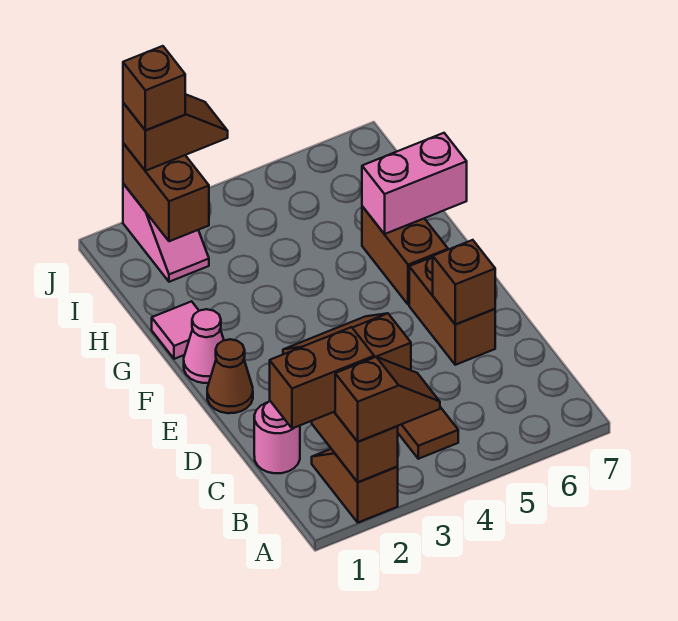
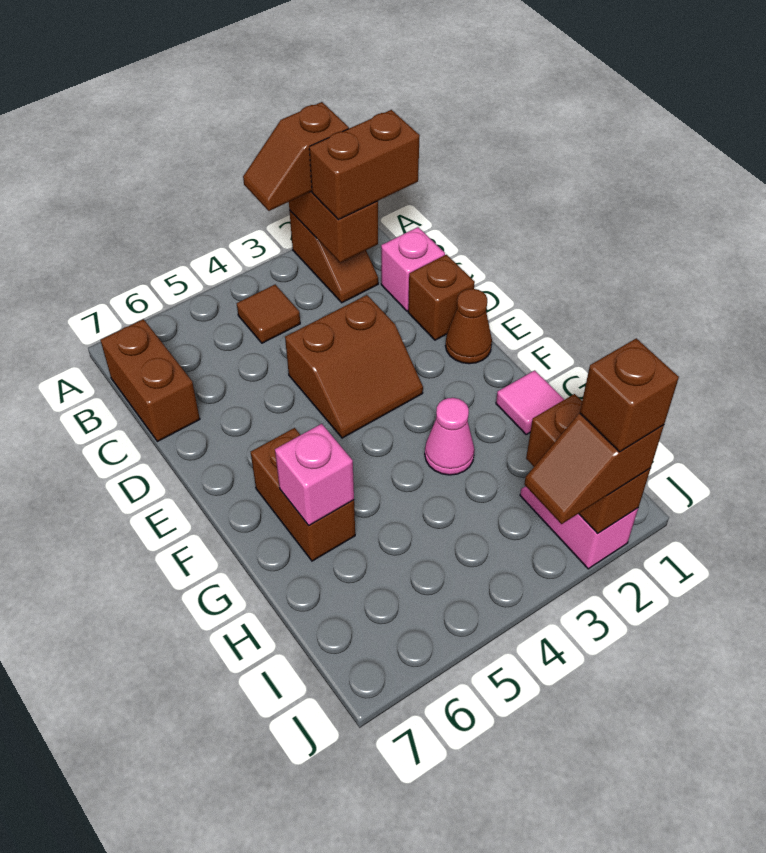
pink 1x1 round brick [254,401,300,473] -> pink 1x1 brick [381,227,445,311]
brown 1x2 brick [409,257,495,365] -> brown 1x2 brick moved to [101,319,200,442]
brown 1x1 brick [433,240,495,324] -> brown 1x1 brick moved to [408,255,475,340]
pink 1x1 cone [184,309,224,383] -> pink 1x1 cone moved to [425,398,474,475]
pink 1x2 brick [362,133,467,234] -> pink 1x1 brick [275,424,354,526]

